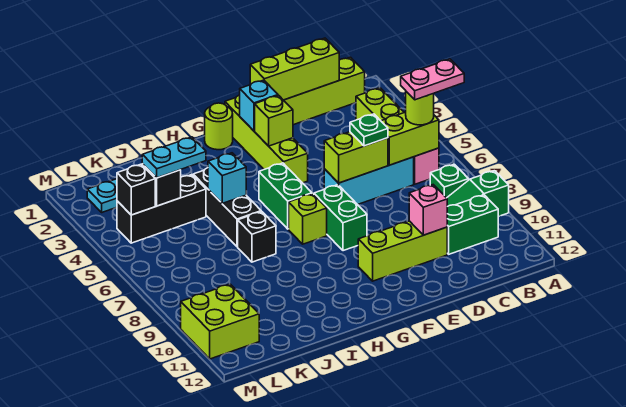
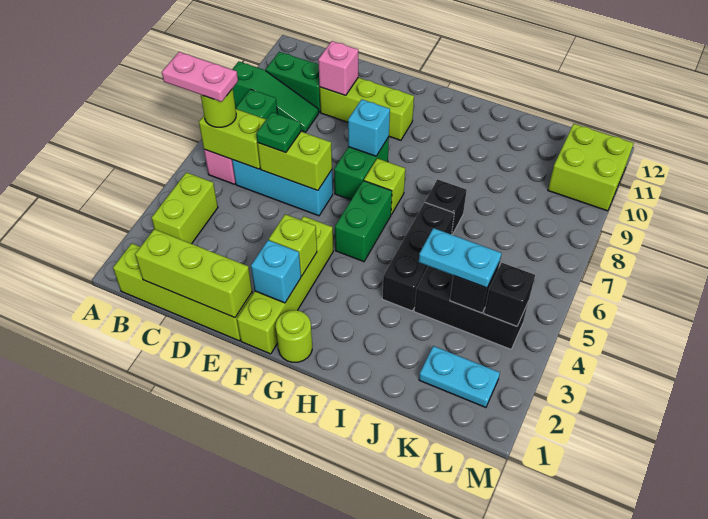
cyan 1x1 brick [208,153,246,203] -> cyan 1x1 brick moved to [348,99,390,156]

